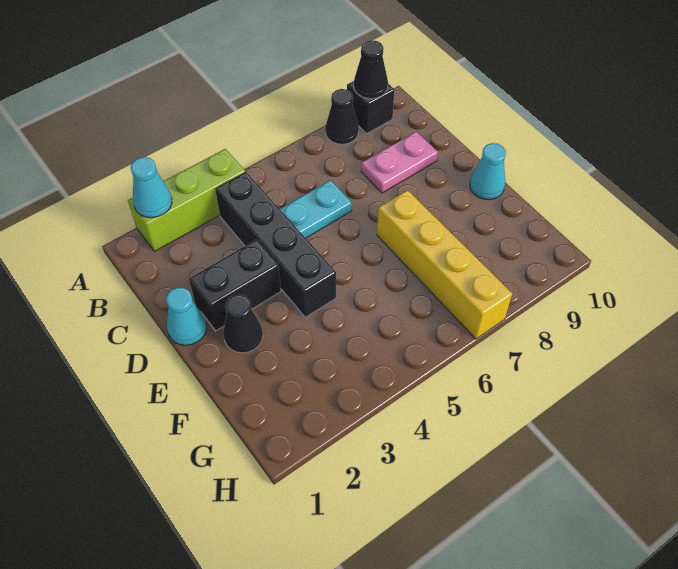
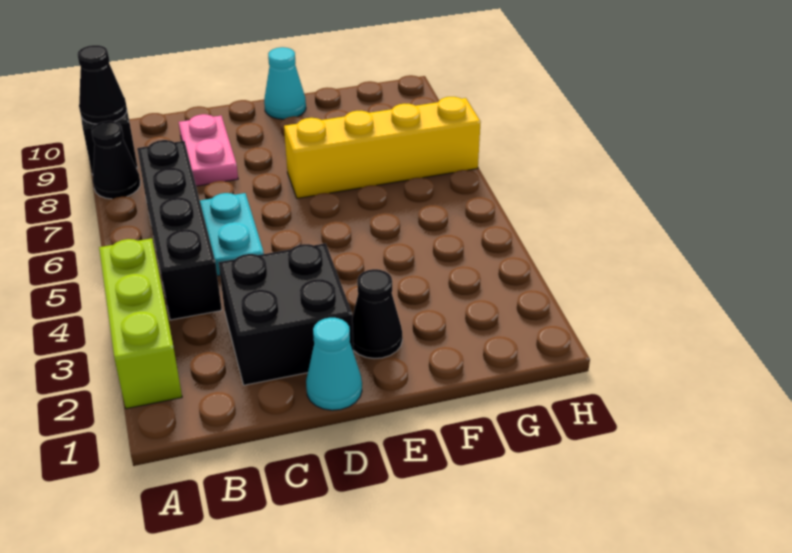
cyan 1x1 cone [131,157,172,218] -> none
black 1x4 brick [215,172,336,317] -> black 1x4 brick turned to [137,140,222,320]
black 1x2 brick [189,240,281,331] -> black 2x2 brick [218,243,353,385]

